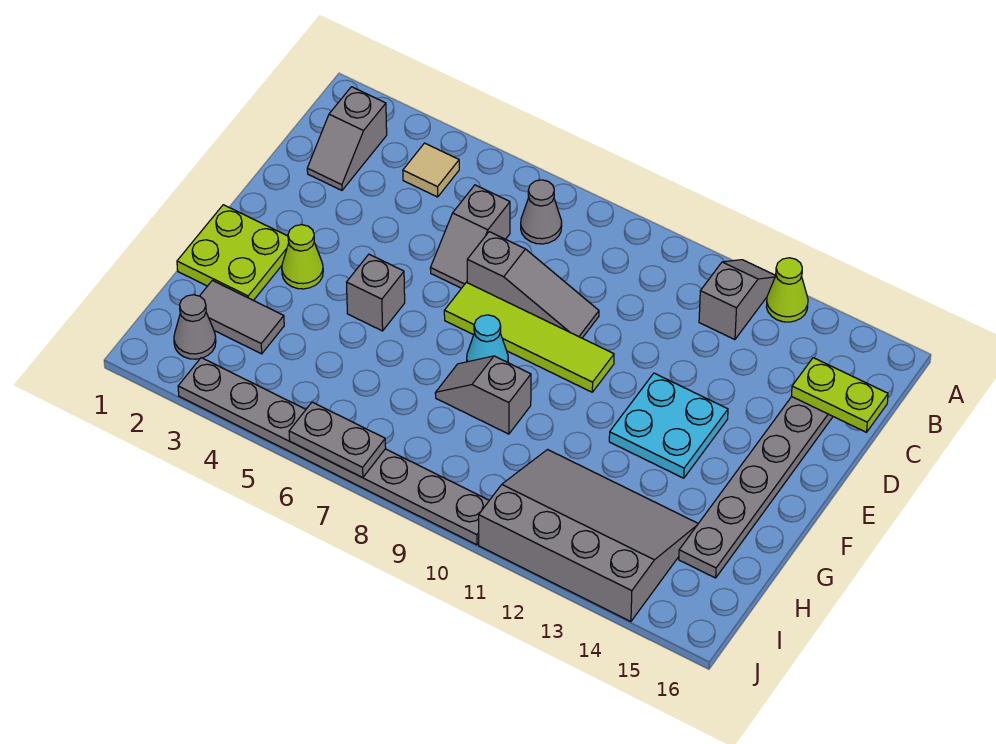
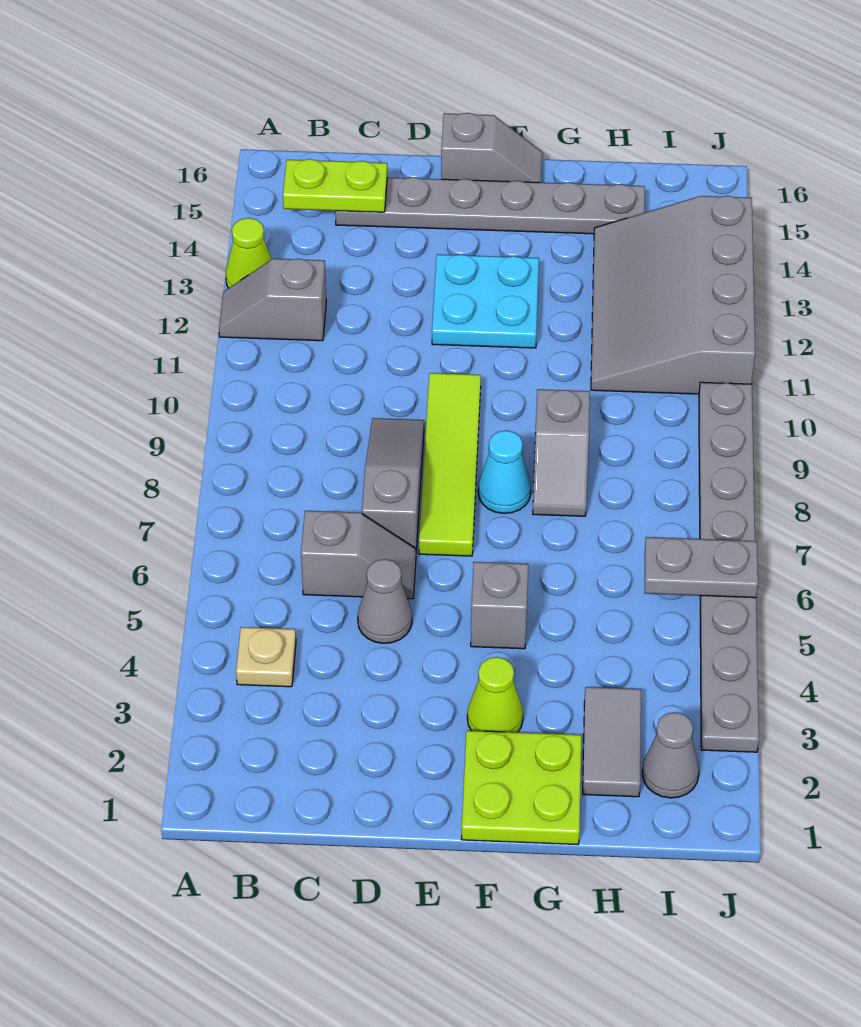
grey 1x2 slope [307,87,387,190] -> grey 1x2 slope moved to [441,113,543,183]
tan 1x1 tile [403,143,459,197] -> tan 1x1 plate [236,627,296,687]
grey 1x1 cone [521,180,562,244] -> grey 1x1 cone moved to [358,559,412,643]
lime 1x2 plate [792,358,888,432] -> lime 1x2 plate turned to [283,159,387,212]
grey 1x2 plate [289,402,386,478] -> grey 1x2 plate turned to [645,537,758,598]

